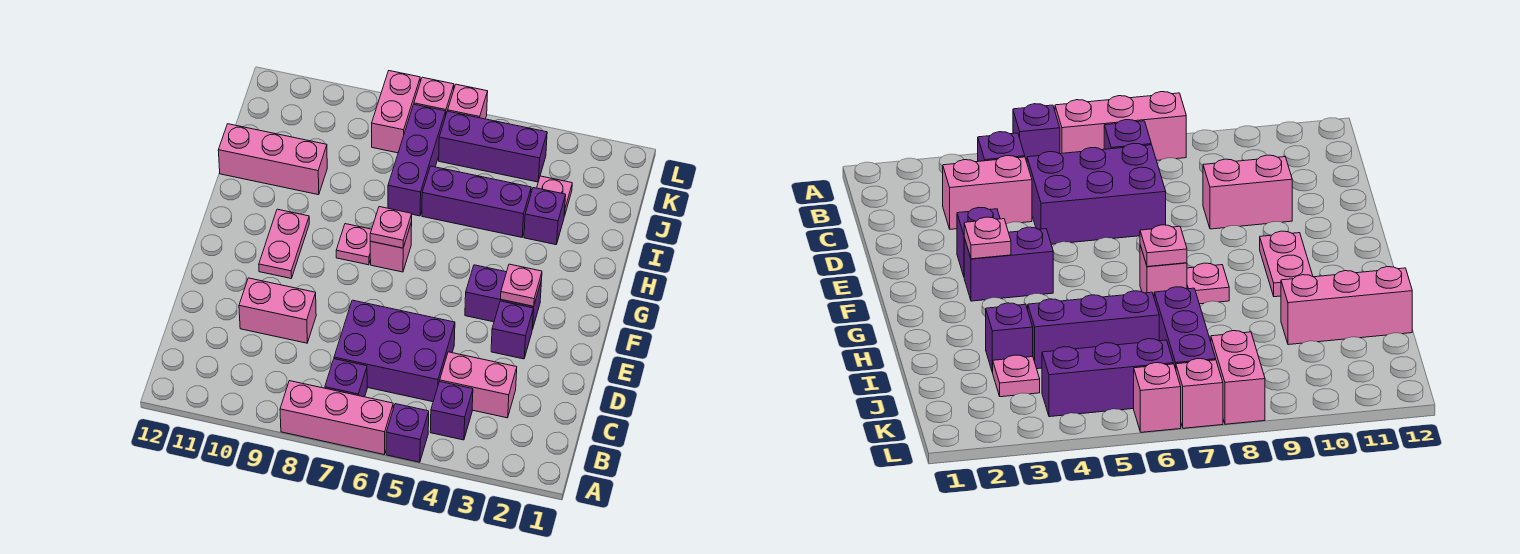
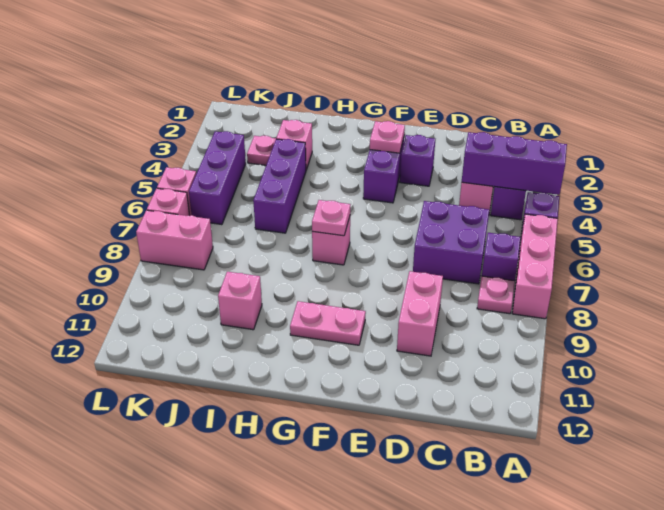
purple 2x3 brick [334,300,455,402] -> purple 2x2 brick [413,201,489,284]
pink 1x1 plate [336,224,372,265] -> pink 1x1 plate moved to [477,276,515,314]
purple 1x1 brick [524,188,566,245] -> pink 1x1 brick [276,120,312,170]
purple 1x3 brick [388,104,446,216] -> purple 1x3 brick moved to [462,132,567,195]
pink 1x3 brick [218,124,327,195] -> pink 1x1 brick [218,272,262,330]

